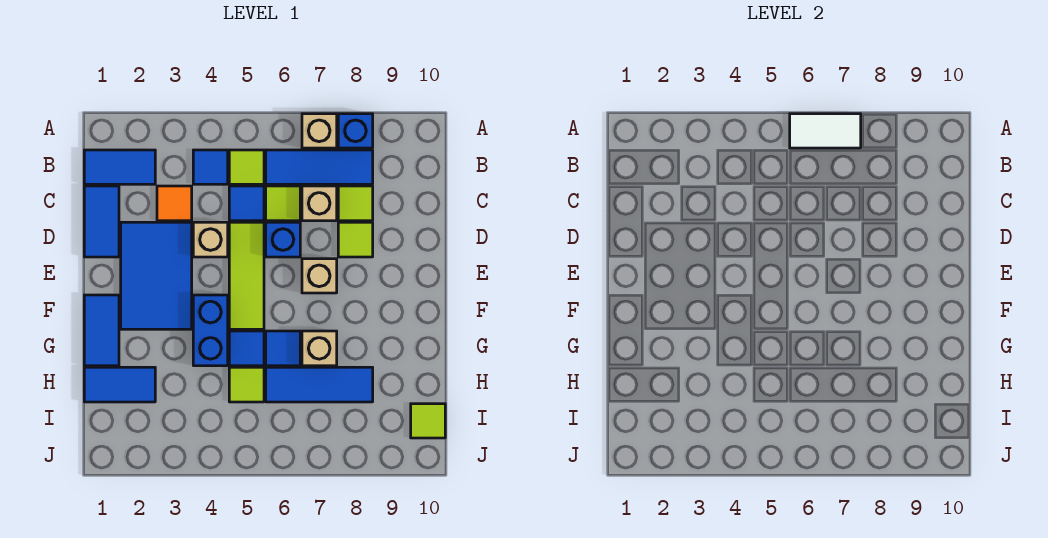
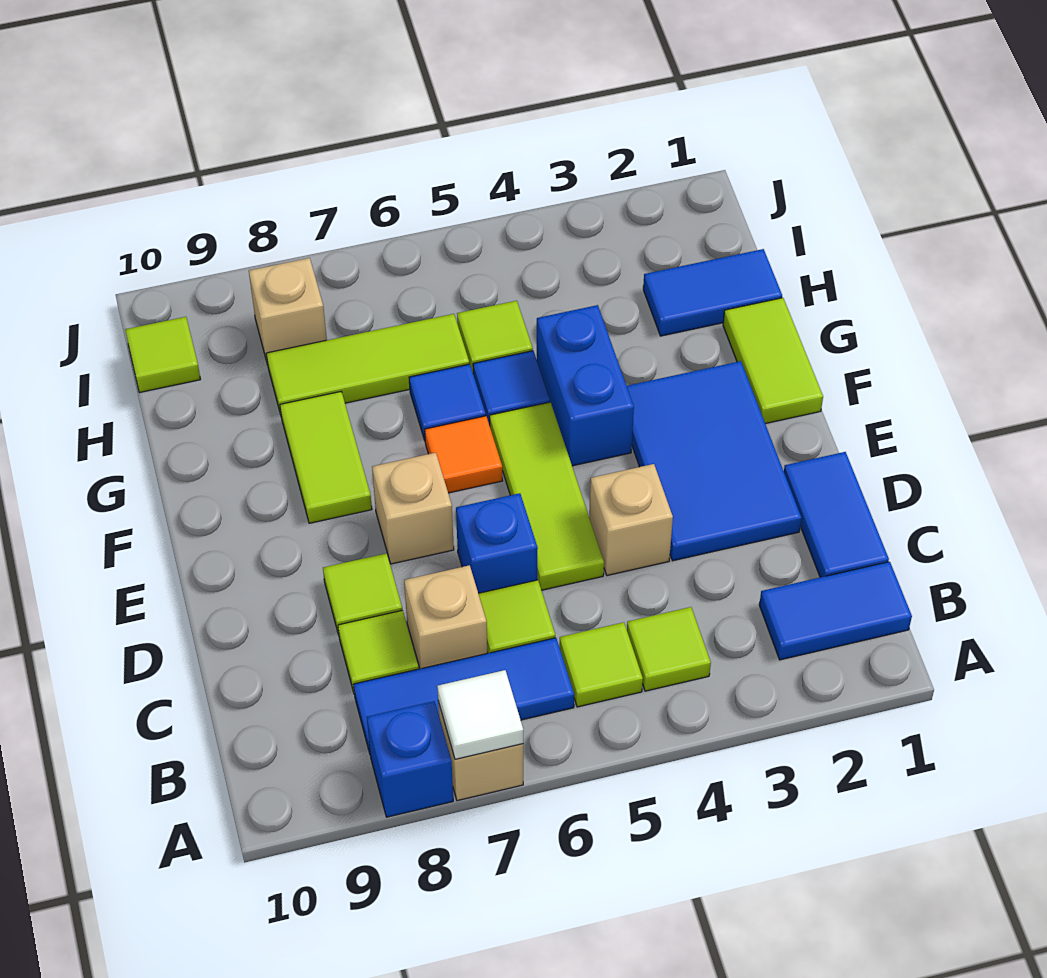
white 1x2 tile [790,114,861,148] -> white 1x1 tile [437,670,523,759]
blue 1x1 tile [193,150,228,184] -> lime 1x1 tile [627,607,711,691]
orange 1x1 tile [157,186,192,221] -> orange 1x1 tile moved to [425,416,503,493]
blue 1x1 tile [229,186,264,221] -> none
blue 1x2 tile [84,295,119,366] -> lime 1x2 tile [723,298,823,424]
none -> lime 1x2 tile [280,392,372,523]
tan 1x1 brick [302,331,337,366] -> tan 1x1 brick moved to [249,258,327,364]
blue 1x3 tile [266,367,373,402] -> lime 1x3 tile [266,314,469,414]

